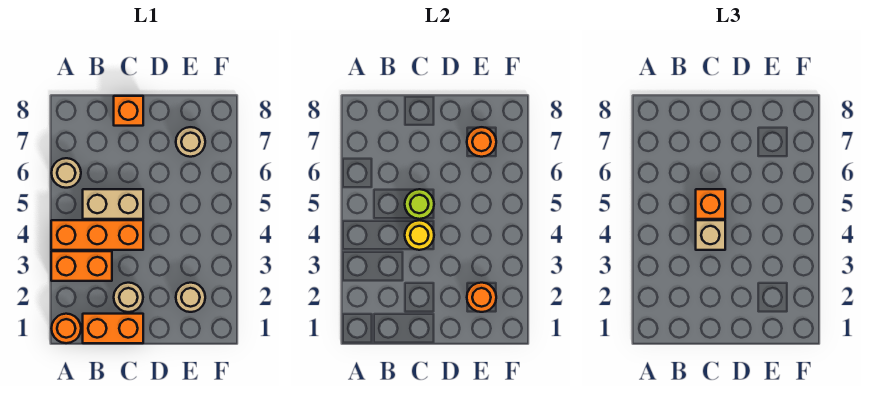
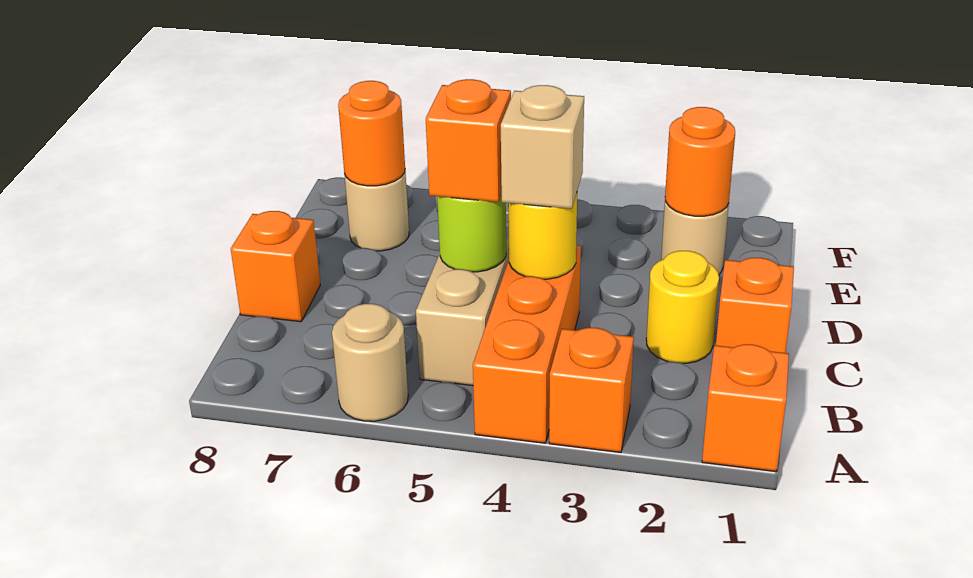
orange 1x1 round brick [51,314,81,343] -> orange 1x1 brick [702,344,789,472]
orange 1x2 brick [51,251,112,281] -> orange 1x1 brick [549,328,634,452]
orange 1x2 brick [83,314,143,343] -> orange 1x1 brick [716,258,794,353]
tan 1x1 round brick [114,283,143,312] -> yellow 1x1 round brick [646,251,719,363]

